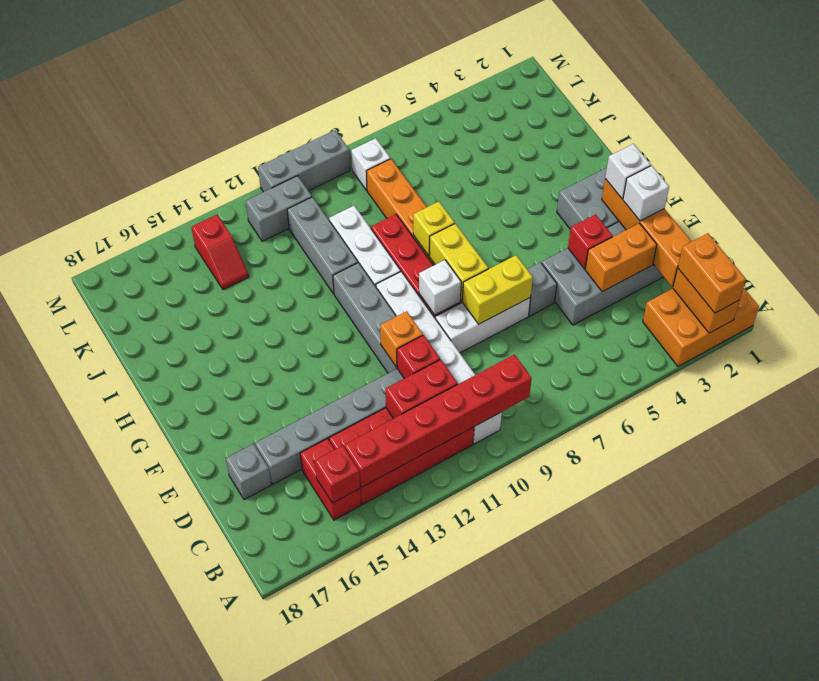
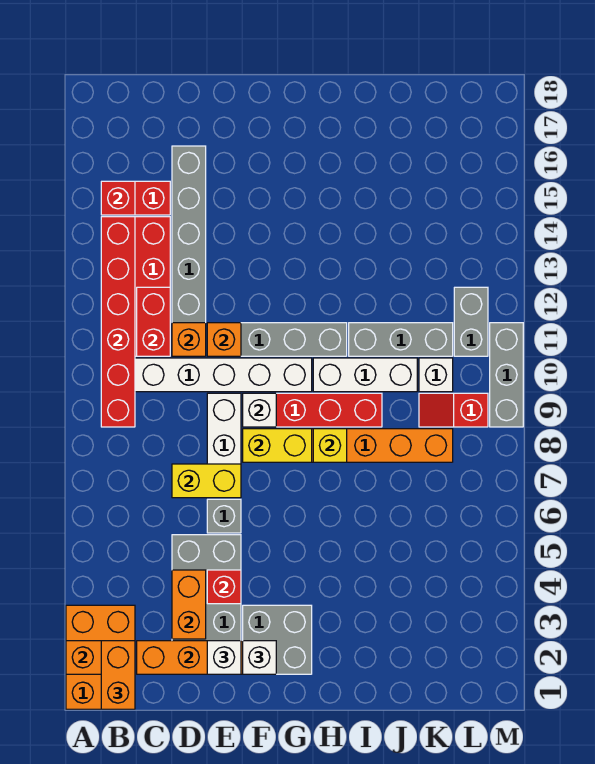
orange 1x2 brick [678,233,746,313] -> orange 1x2 brick turned to [101,641,135,709]
red 1x1 brick [397,335,440,379] -> orange 1x1 brick [172,323,206,356]
grey 1x1 brick [226,444,271,500] -> none
yellow 1x2 brick [462,255,533,324] -> yellow 1x2 brick turned to [172,464,241,498]
red 1x2 slope [191,215,249,290] -> red 1x2 slope moved to [419,393,488,427]
white 1x1 brick [351,138,390,190] -> white 1x1 brick moved to [419,358,453,392]

